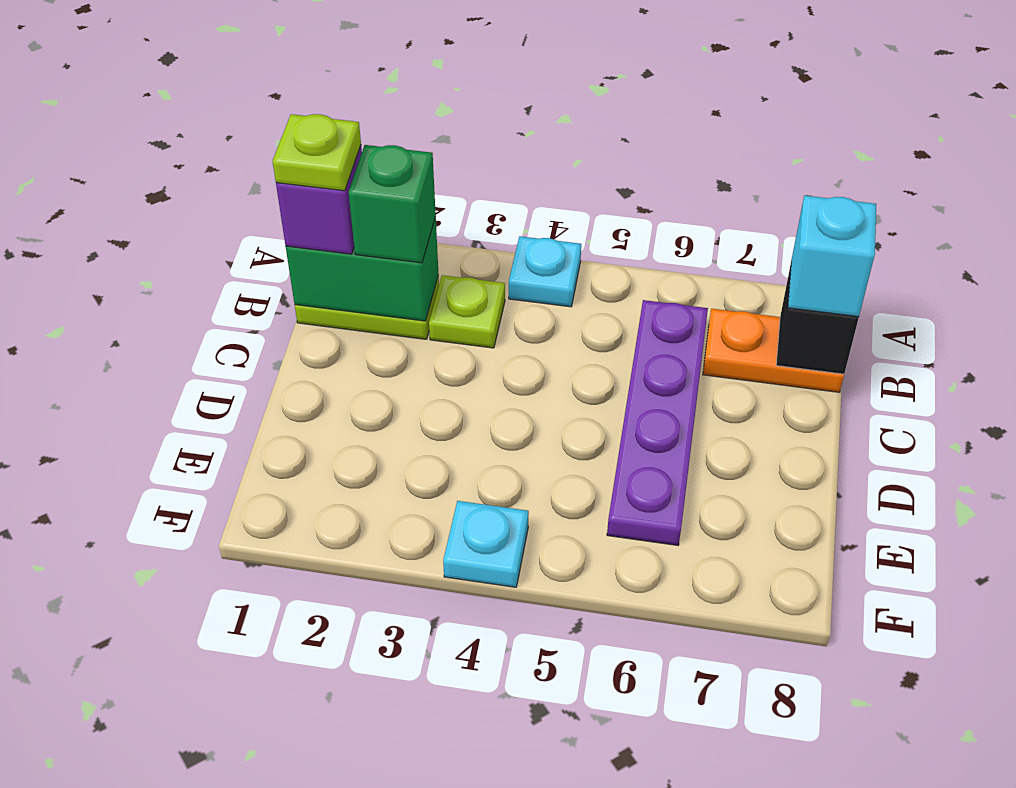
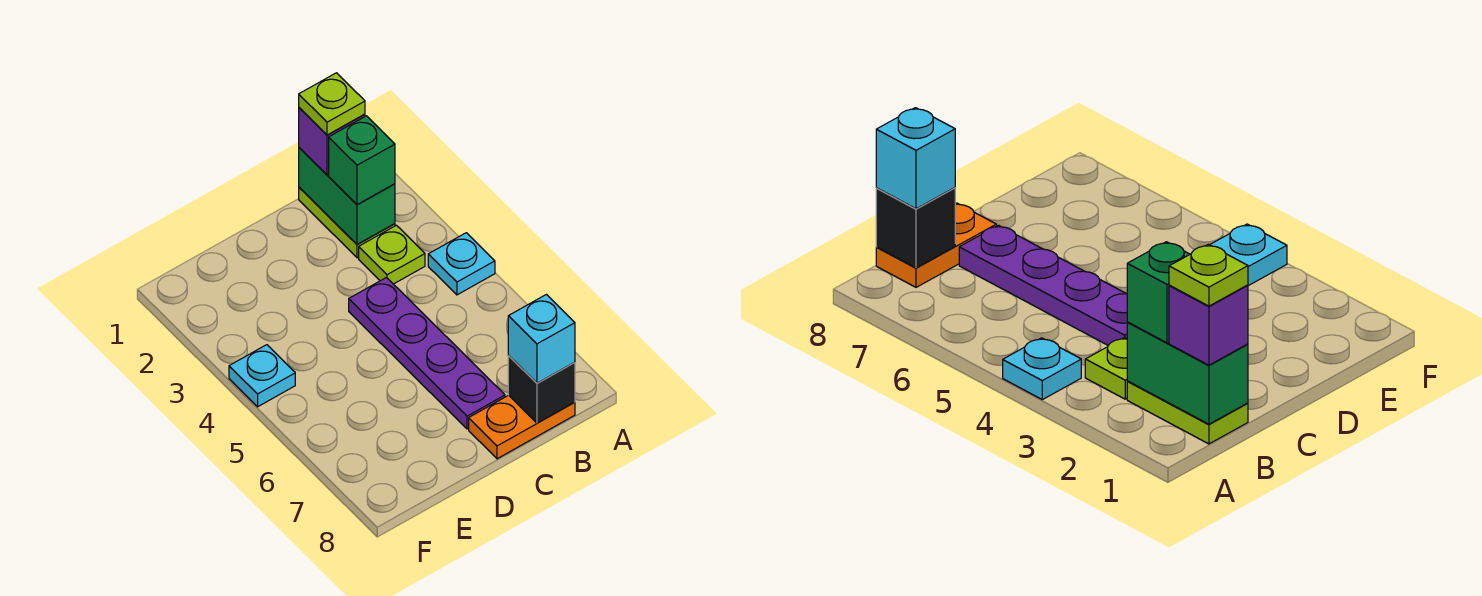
purple 1x4 plate [607,300,708,545] -> purple 1x4 plate turned to [349,278,505,429]
orange 1x2 plate [703,309,844,392] -> orange 1x2 plate turned to [469,395,575,459]

